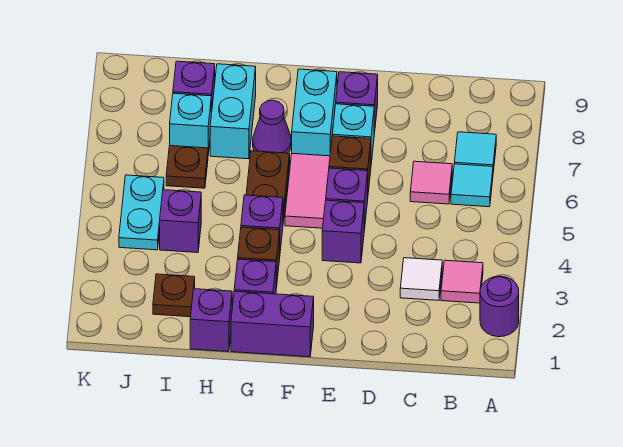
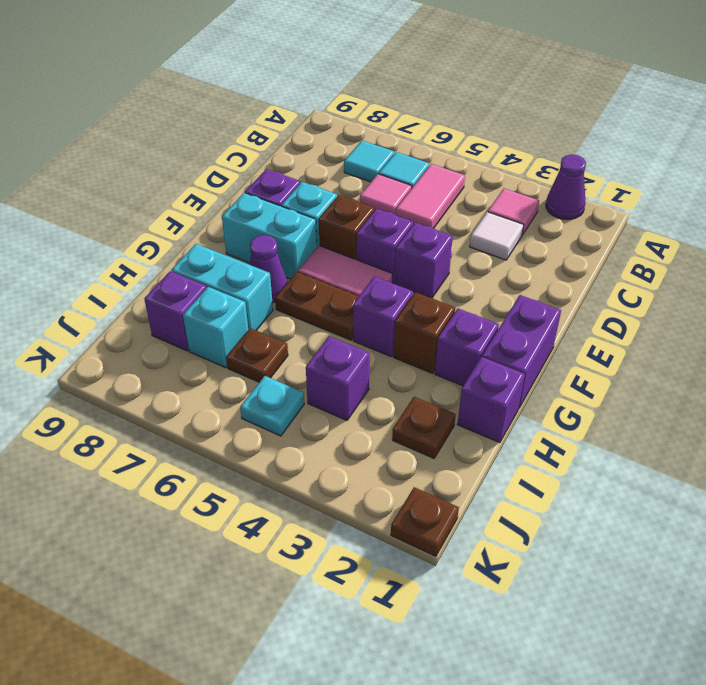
purple 1x1 round brick [480,276,519,337] -> purple 1x1 cone [546,154,586,219]
none -> pink 1x2 tile [396,164,465,228]
cyan 1x2 plate [119,175,164,250] -> cyan 1x1 plate [240,376,304,436]
none -> brown 1x1 plate [391,487,459,556]

